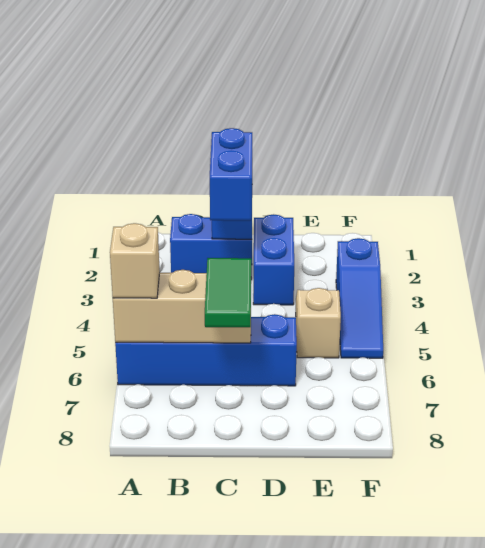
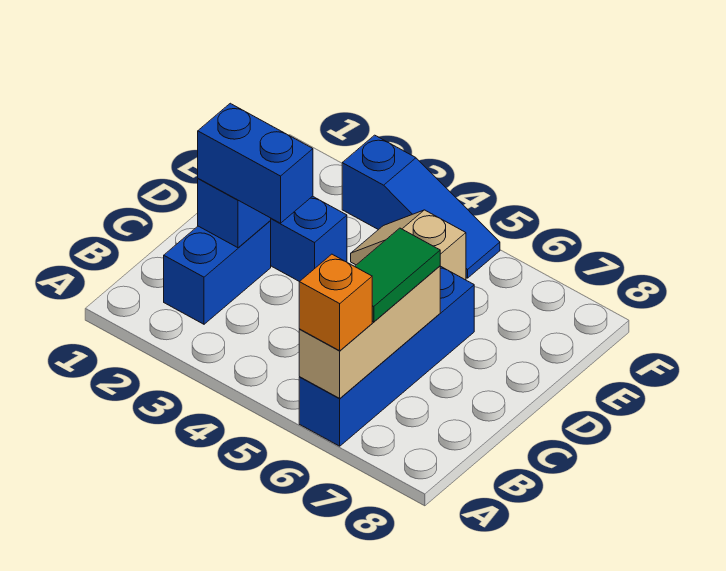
tan 1x1 brick [110,223,160,298] -> orange 1x1 brick [299,254,372,351]
green 1x2 tile [205,258,251,327] -> green 1x2 tile turned to [355,228,440,322]

